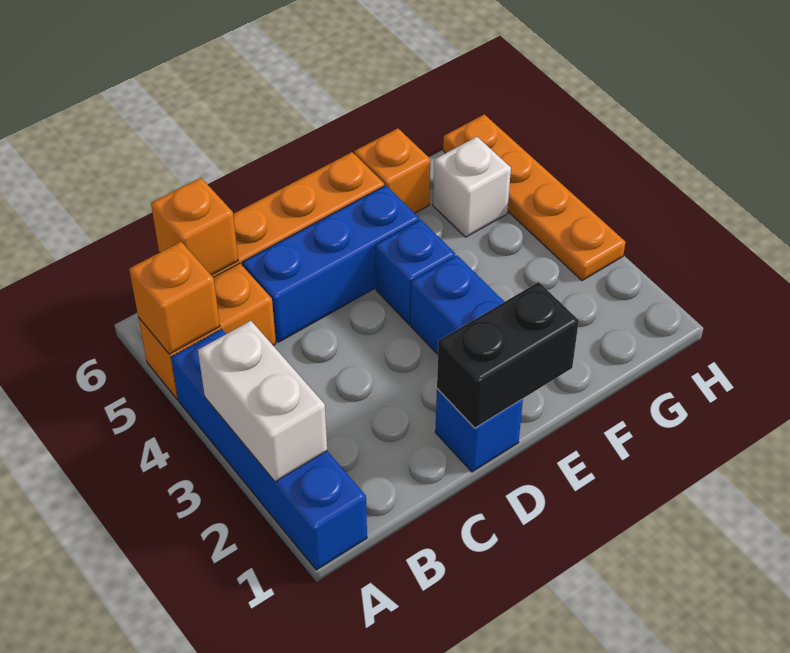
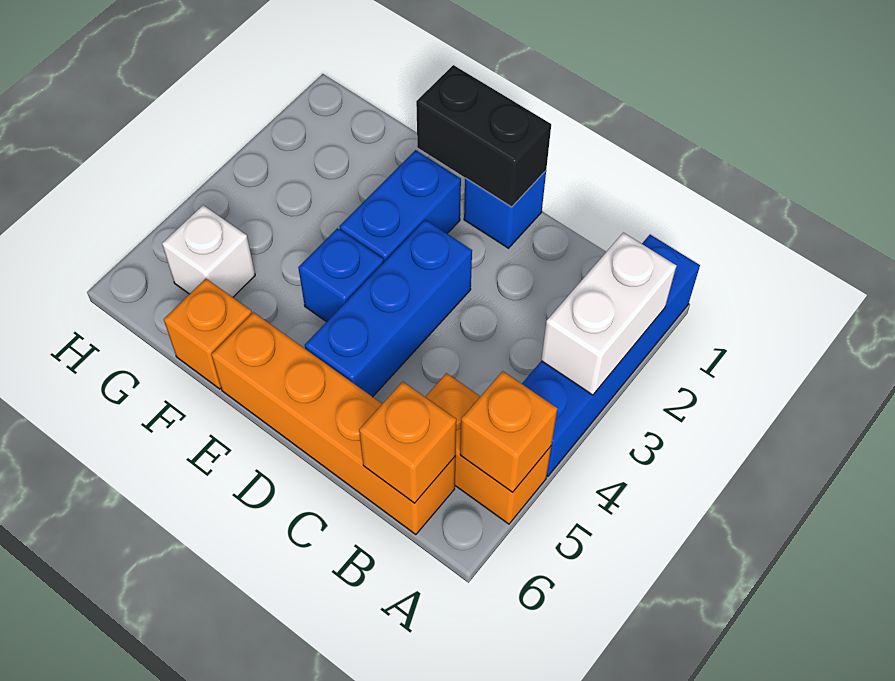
blue 1x3 brick [242,185,419,342] -> blue 1x3 brick turned to [305,220,472,397]
orange 1x4 plate [443,114,625,281] -> none

